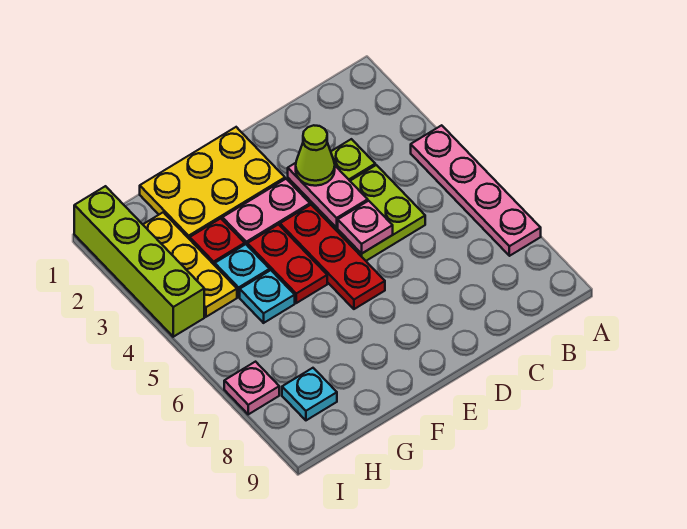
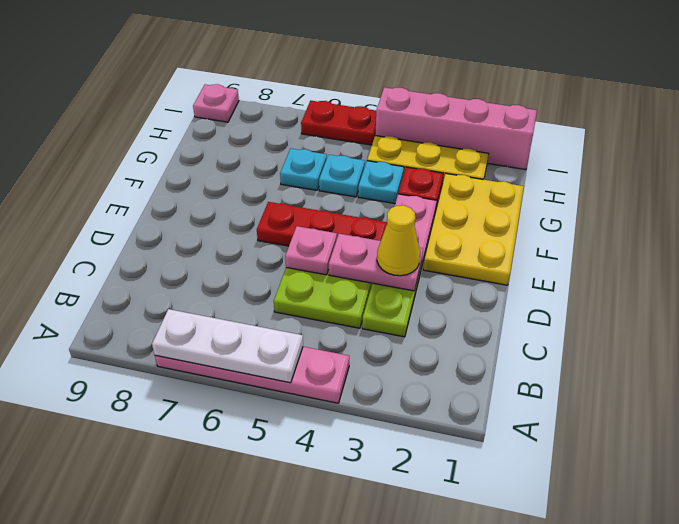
none -> white 1x3 plate [152,309,303,383]
lime 1x1 cone [296,125,335,186] -> yellow 1x1 cone [377,205,420,276]
red 1x2 plate [247,224,327,303] -> red 1x2 plate moved to [301,101,376,145]
cyan 1x1 plate [282,368,337,420] -> cyan 1x1 plate moved to [280,149,327,190]
lime 1x4 brick [74,186,204,337] -> pink 1x4 brick [375,87,537,170]
pink 1x1 plate [224,362,279,414] -> pink 1x1 plate moved to [193,84,239,122]

